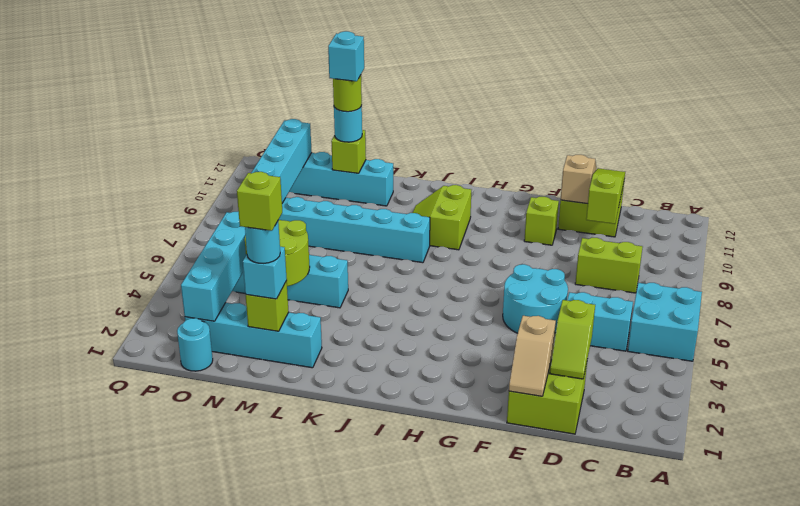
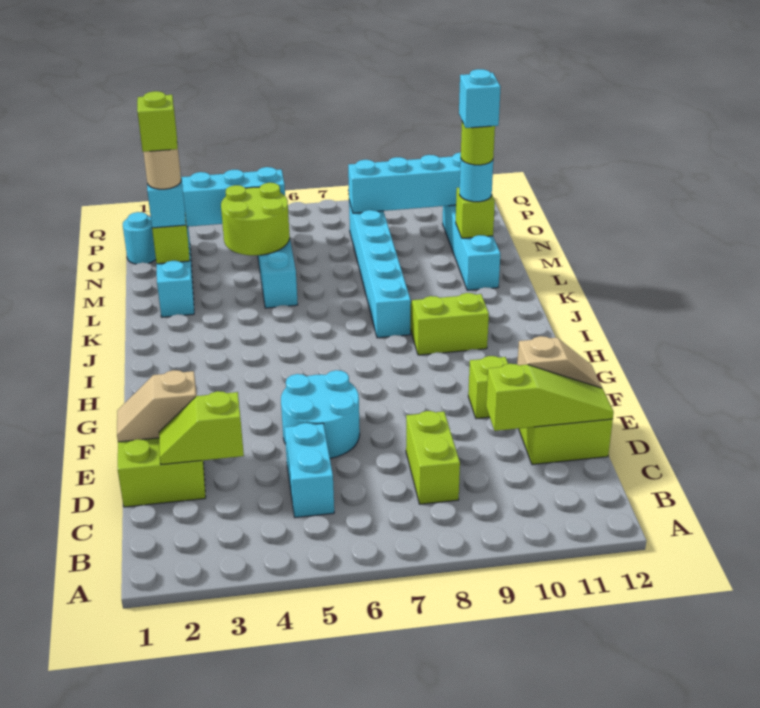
cyan 2x2 brick [628,283,702,361] -> none
cyan 1x1 round brick [245,221,280,263] -> tan 1x1 round brick [144,145,181,189]

